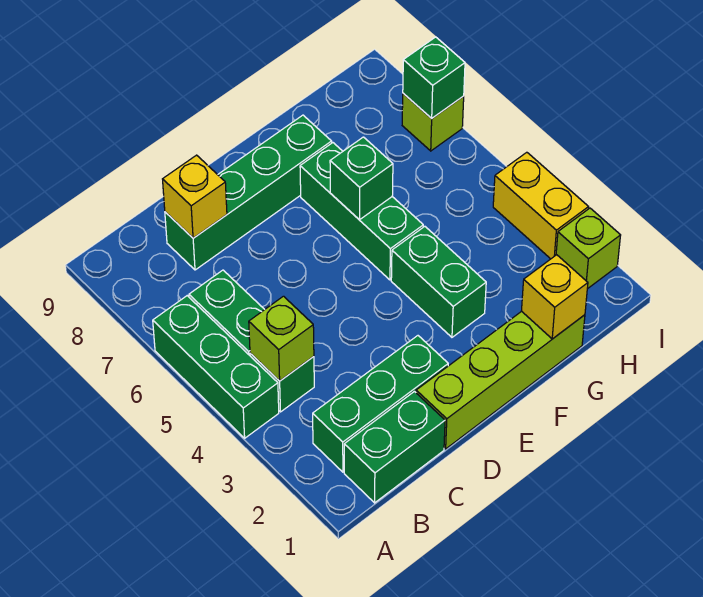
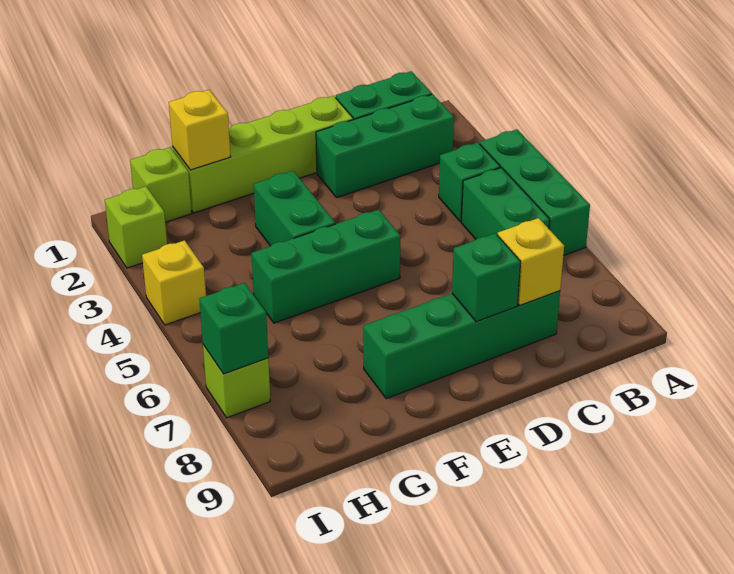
lime 1x1 brick [249,296,314,381] -> lime 1x1 brick moved to [130,147,192,222]
green 1x3 brick [300,143,423,280] -> green 1x3 brick turned to [252,209,400,323]
green 1x1 brick [330,137,393,220] -> green 1x1 brick moved to [452,233,521,322]
yellow 1x2 brick [493,152,588,259] -> yellow 1x1 brick [142,240,206,325]

